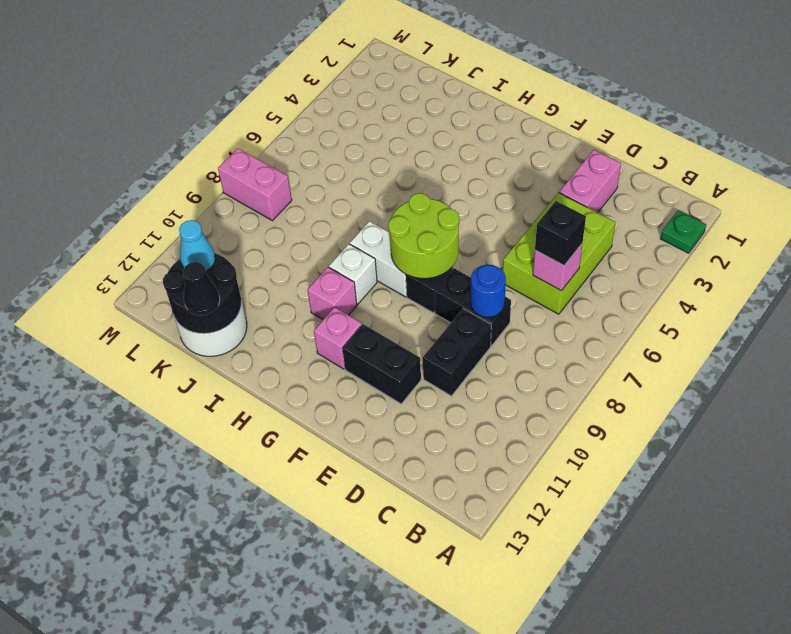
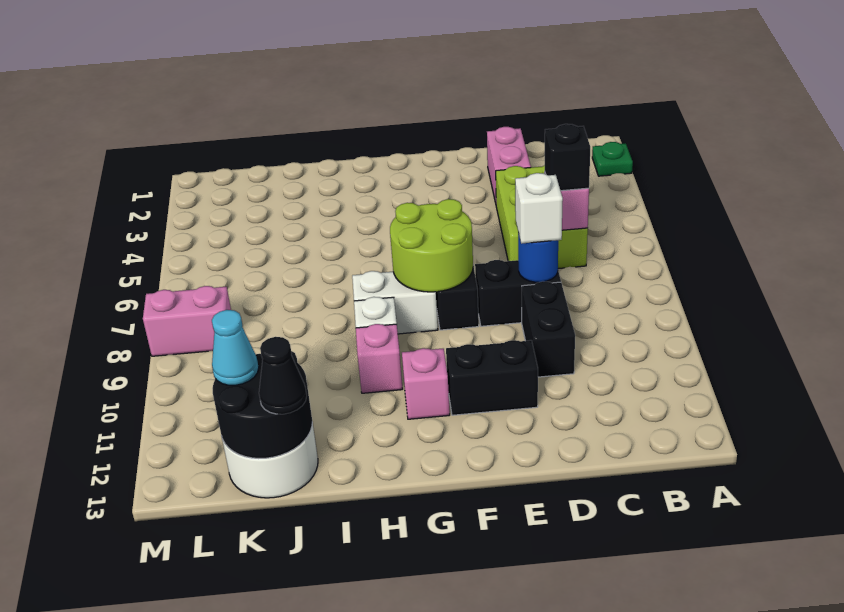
none -> white 1x1 brick [515,173,563,244]

